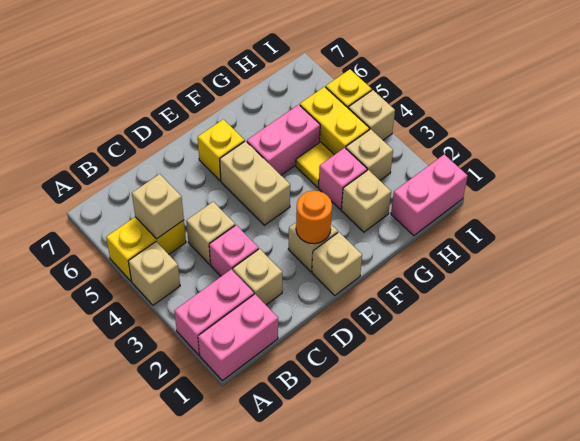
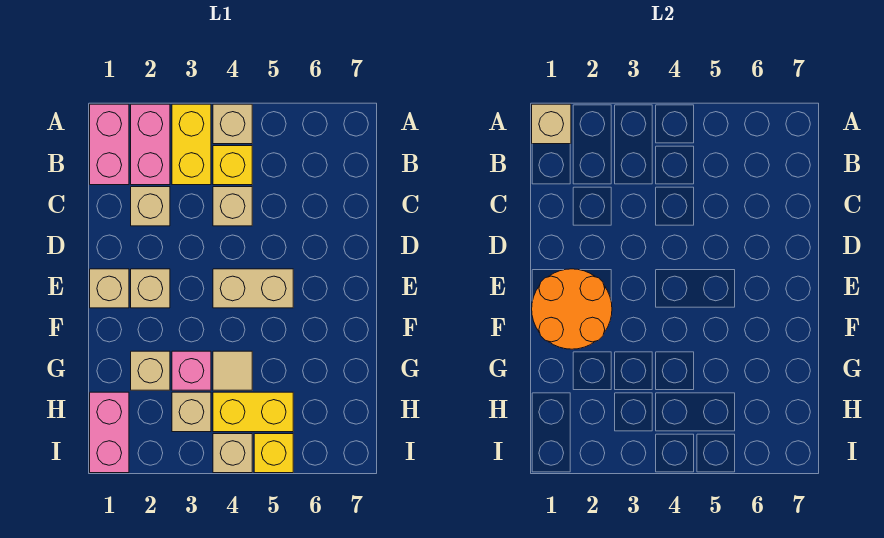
yellow 1x2 brick [106,217,186,281] -> yellow 1x2 brick moved to [172,104,211,185]
tan 1x1 brick [132,174,184,239] -> tan 1x1 brick moved to [532,104,571,144]
pink 1x1 brick [209,225,259,276] -> none
orange 1x1 round brick [296,191,332,244] -> orange 2x2 round brick [532,269,612,349]
yellow 1x1 brick [198,119,245,181] -> yellow 1x1 brick moved to [213,146,252,185]
pink 1x2 brick [247,105,320,175] -> none
yellow 1x1 tile [296,142,334,187] -> tan 1x1 tile [213,351,252,390]

